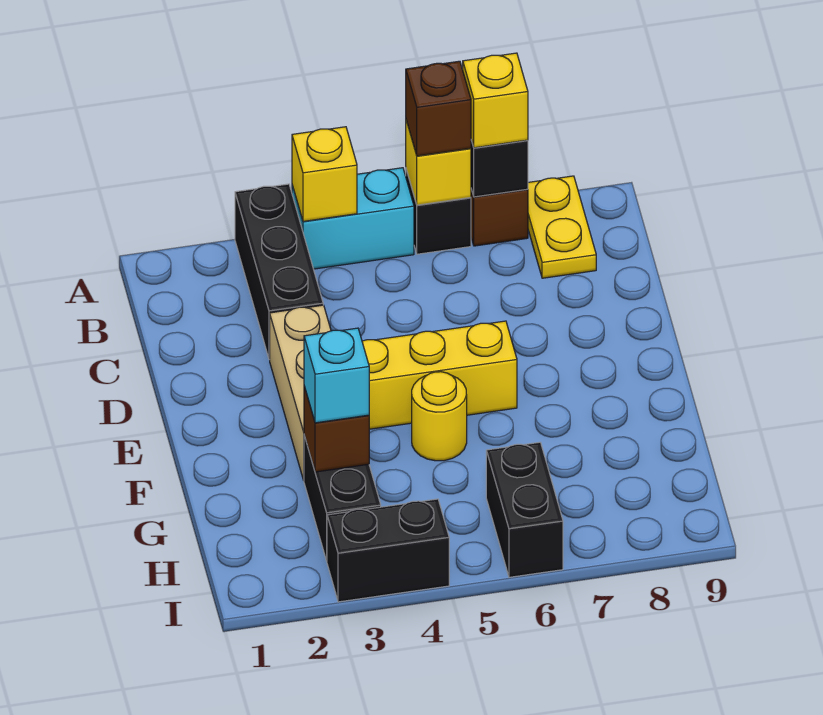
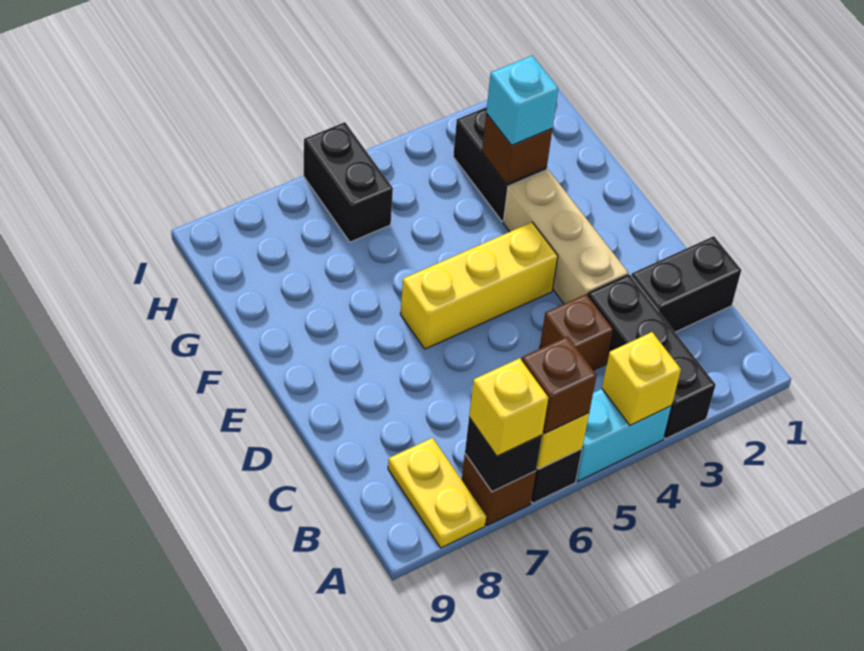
none -> brown 1x1 brick [540,294,614,370]
yellow 1x1 round brick [412,372,467,461] -> none
black 1x2 brick [327,499,449,602] -> black 1x2 brick moved to [631,236,741,332]

